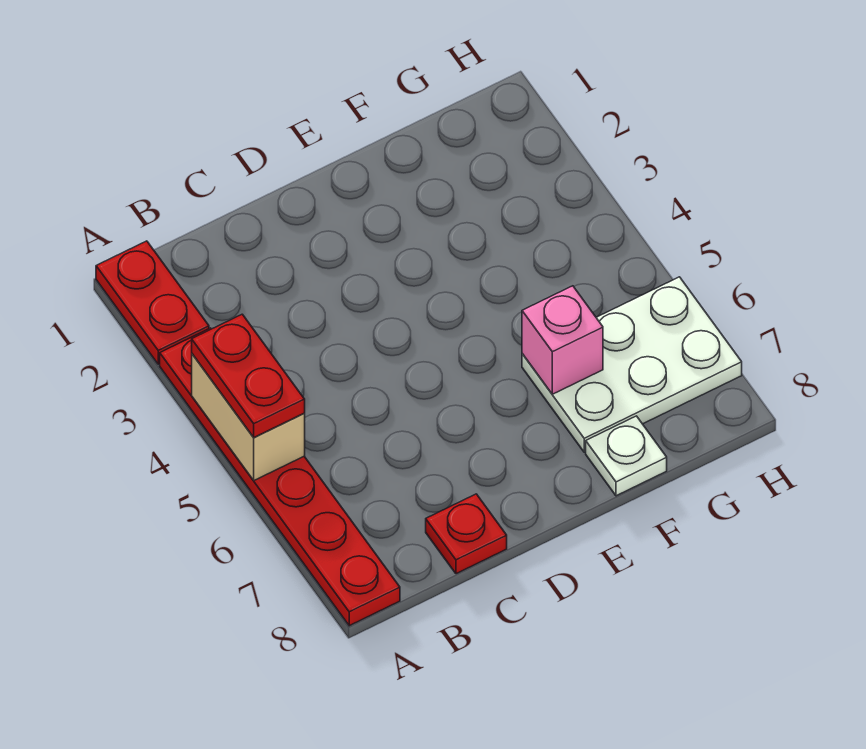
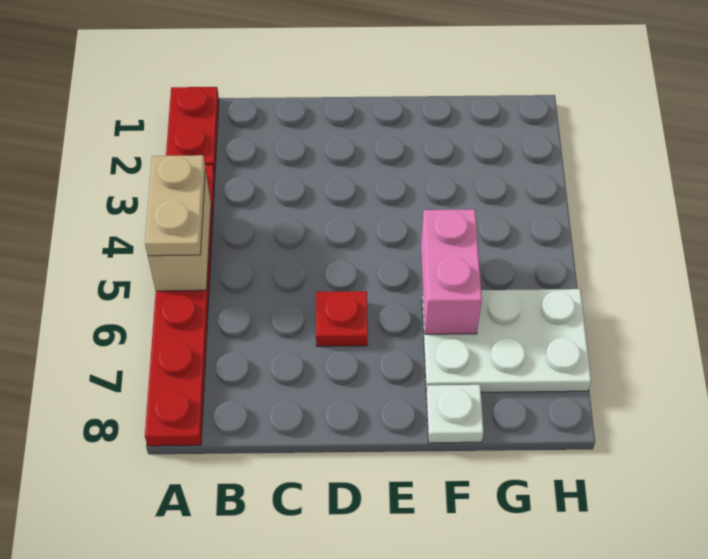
red 1x2 plate [192,314,305,437] -> tan 1x2 plate [145,155,205,256]
red 1x1 plate [426,494,507,574] -> red 1x1 plate moved to [316,291,368,346]
pink 1x1 brick [522,286,603,394] -> pink 1x2 brick [421,209,482,334]

